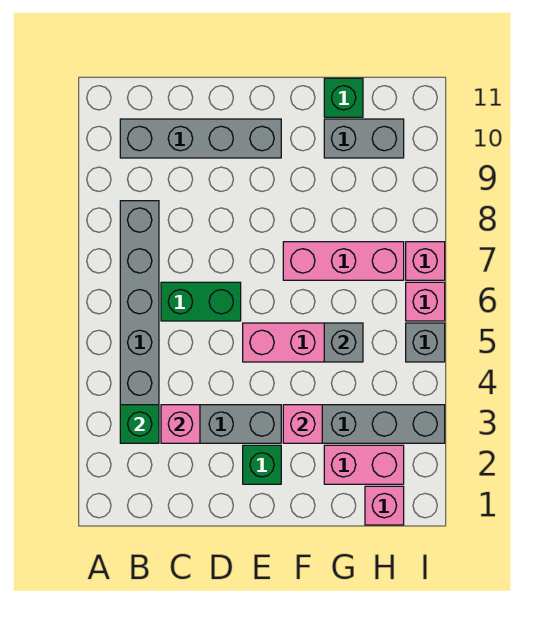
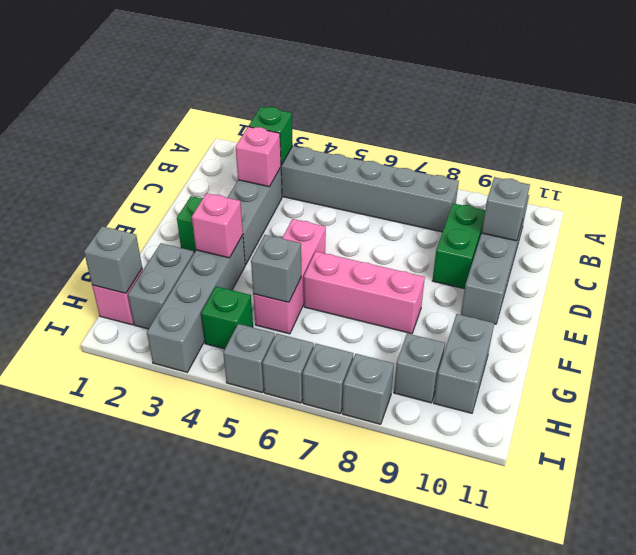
green 1x2 brick [161,282,241,321] -> green 1x2 brick moved to [432,203,485,289]
none -> grey 1x1 brick [482,177,530,241]
pink 1x3 brick [283,242,404,280] -> pink 1x3 brick turned to [304,252,425,334]
pink 1x2 brick [324,445,404,484] -> grey 1x2 brick [128,243,194,329]
green 1x1 brick [324,78,363,117] -> green 1x1 brick moved to [201,286,253,349]
none -> grey 1x1 brick [84,226,142,293]
none -> grey 1x1 brick [394,333,445,403]
pink 1x1 brick [406,282,445,321] -> grey 1x1 brick [263,334,314,403]
pink 1x1 brick [406,242,445,280] -> grey 1x1 brick [303,344,353,414]
none -> grey 1x1 brick [343,354,394,424]

